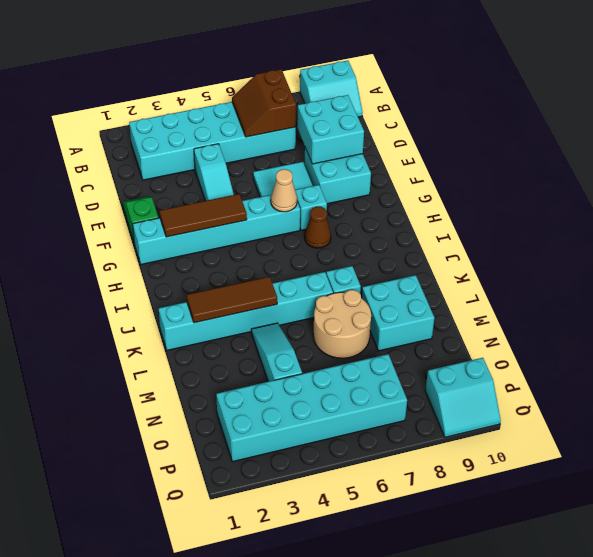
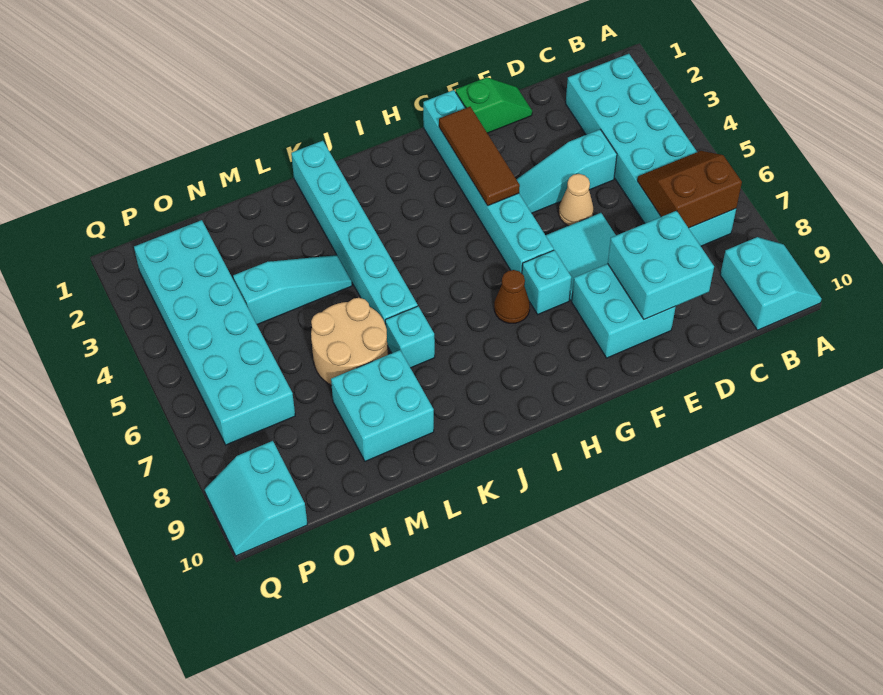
cyan 2x2 slope [300,61,363,117] -> cyan 2x2 slope turned to [720,237,821,330]
tan 1x1 cone [271,169,297,212] -> tan 1x1 cone moved to [559,174,593,226]
brown 1x3 tile [187,277,277,323] -> none

